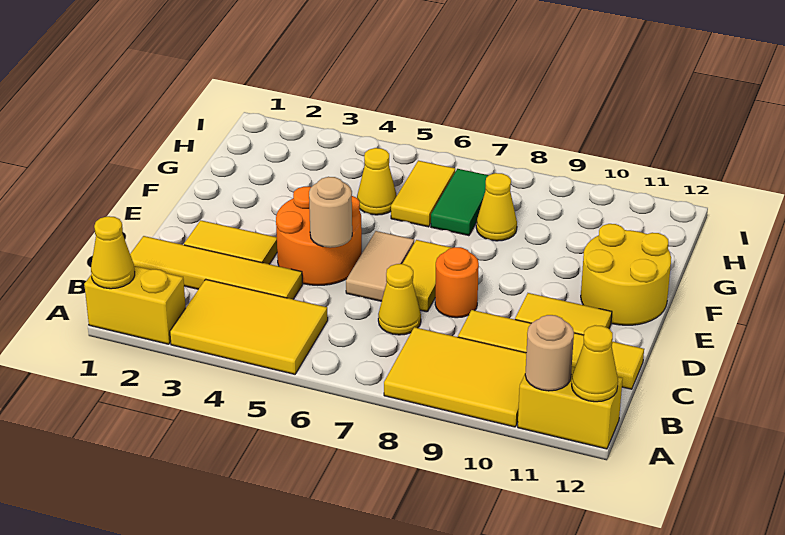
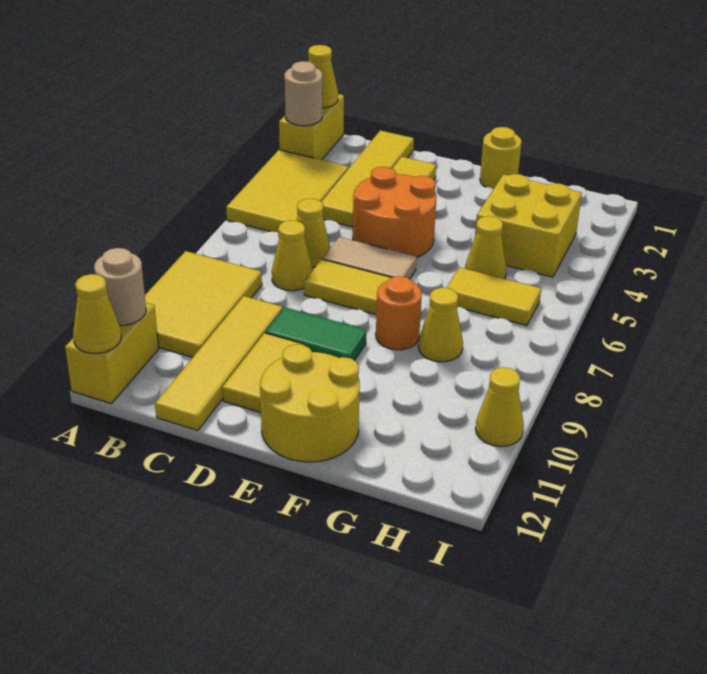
none -> yellow 1x1 cone [297,199,330,267]
tan 1x1 round brick [309,177,352,248] -> tan 1x1 round brick moved to [285,61,323,126]
orange 1x1 round brick [435,247,479,318] -> orange 1x1 round brick moved to [376,276,422,350]
none -> yellow 1x1 round brick [480,127,522,189]
none -> yellow 2x2 brick [475,174,582,277]
green 1x2 tile [431,169,489,236] -> green 1x2 tile moved to [265,307,366,361]
none -> yellow 1x1 cone [476,367,524,446]

